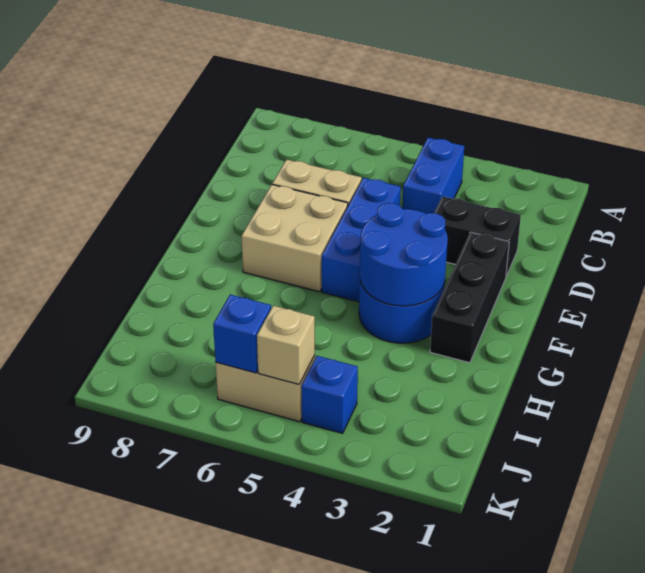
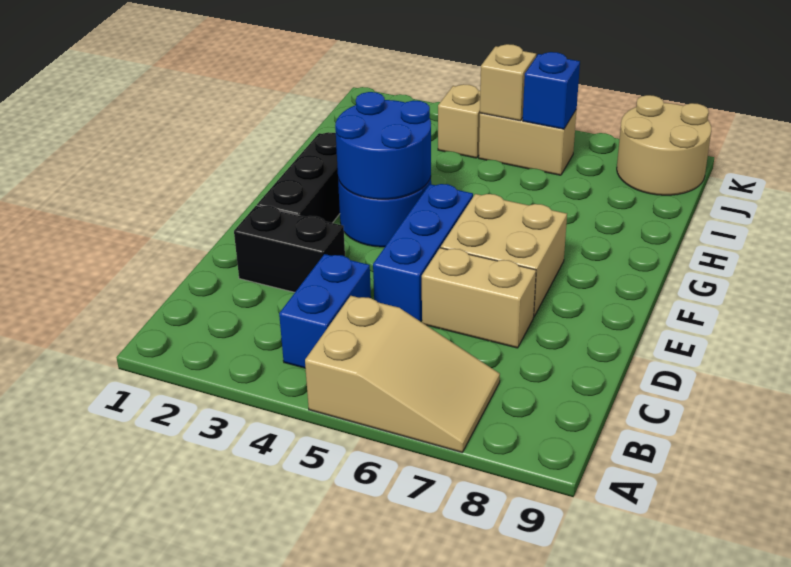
none -> tan 2x3 slope [305,296,500,452]
blue 1x1 brick [301,356,358,433] -> tan 1x1 brick [438,84,480,158]
none -> tan 2x2 round brick [617,95,711,195]

